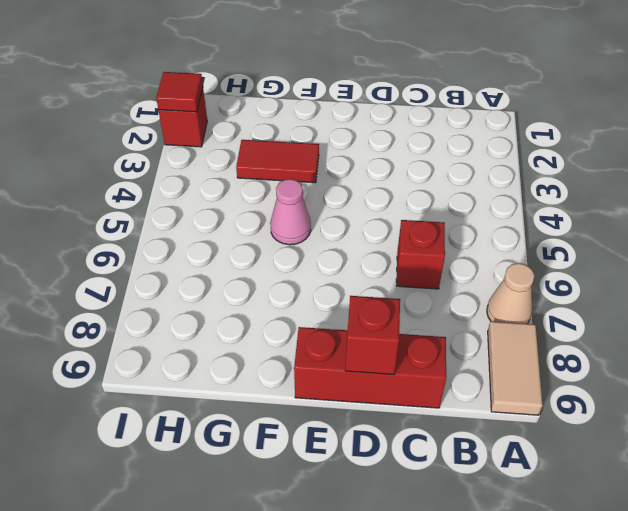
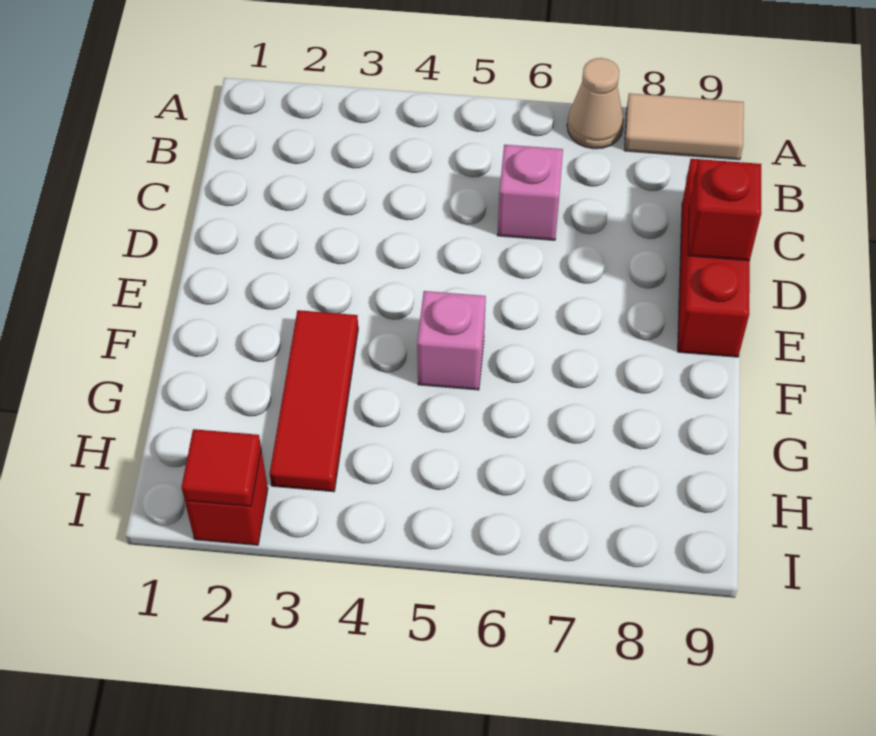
red 1x1 brick [396,220,445,289] -> pink 1x1 brick [497,145,563,240]
red 1x2 tile [236,140,319,183] -> red 1x3 tile [270,310,358,492]
pink 1x1 cone [270,179,311,245] -> pink 1x1 brick [417,291,486,390]

